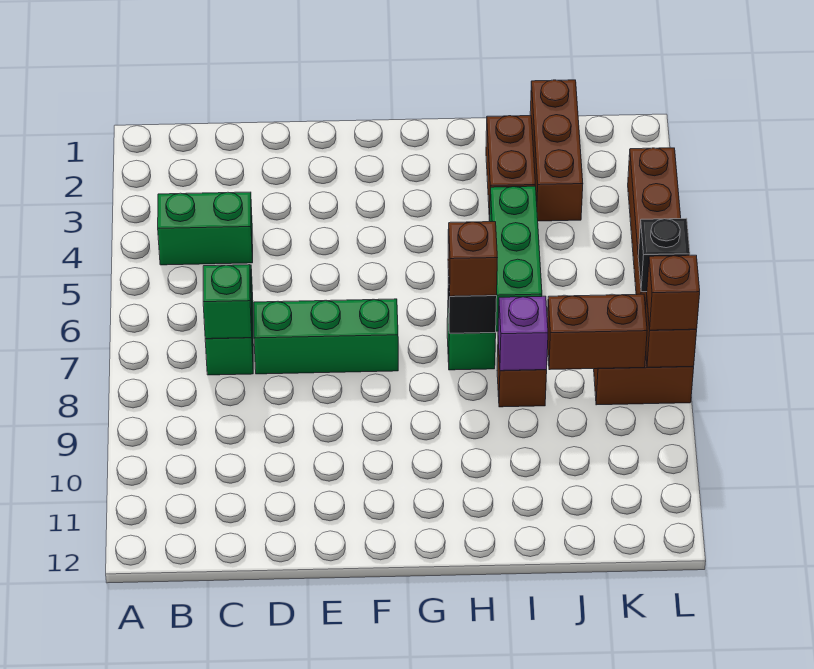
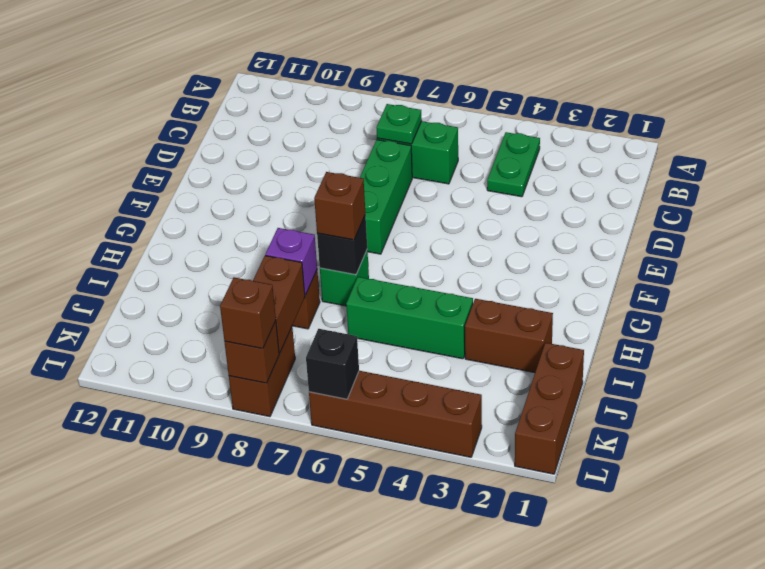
green 1x2 brick [158,192,253,265] -> green 1x2 plate [487,132,540,197]
green 1x1 brick [203,265,252,339] -> green 1x1 plate [376,104,422,144]
brown 1x3 brick [530,80,583,221] -> brown 1x3 brick turned to [515,343,584,474]

